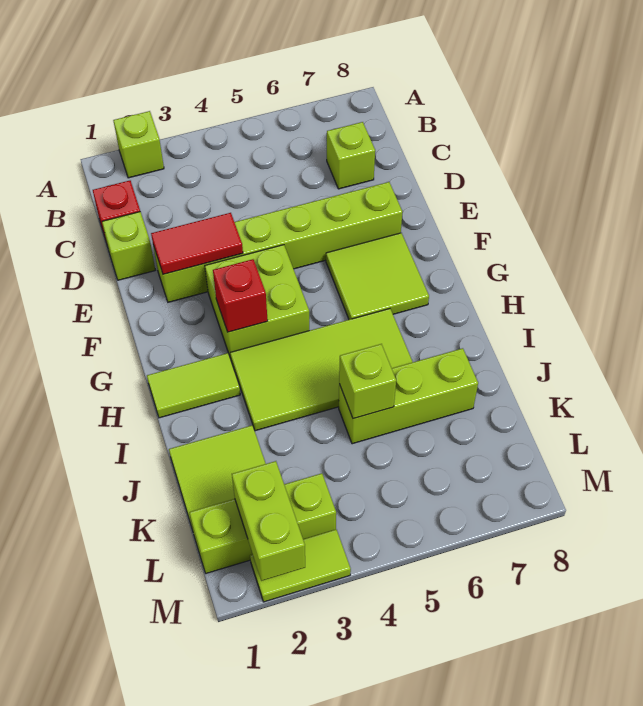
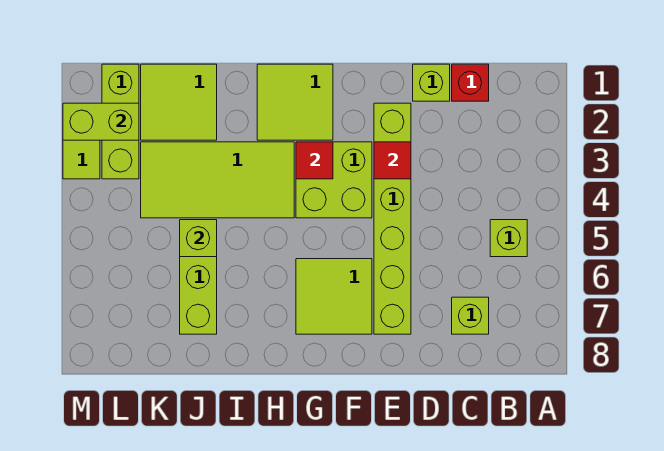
lime 1x1 brick [113,111,164,178] -> lime 1x1 brick moved to [490,220,527,257]
red 1x2 tile [151,213,243,274] -> red 1x1 tile [374,142,411,179]
red 1x1 brick [213,259,268,332] -> red 1x1 tile [296,142,333,179]
lime 1x2 tile [147,353,240,418] -> lime 2x2 tile [257,64,333,140]
lime 2x4 tile [230,309,413,431] -> lime 2x4 tile turned to [141,142,294,218]

